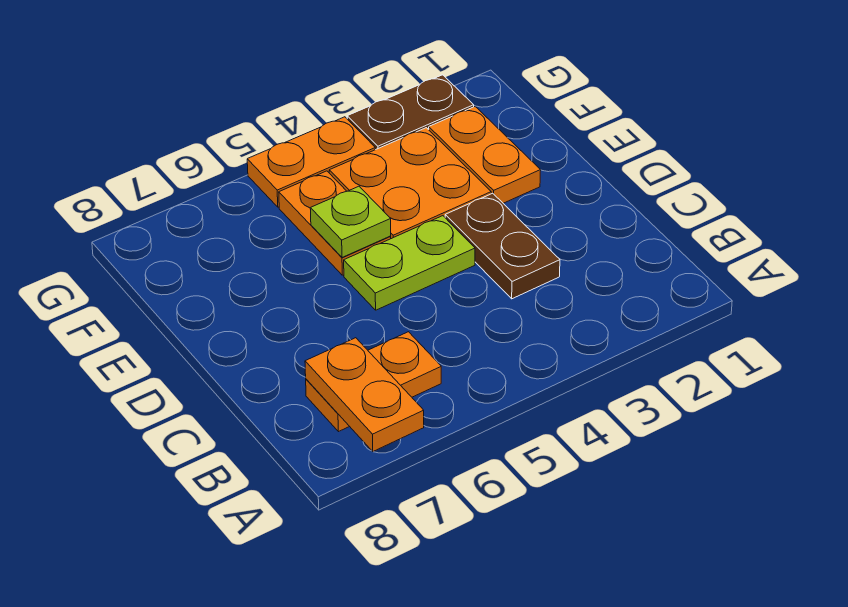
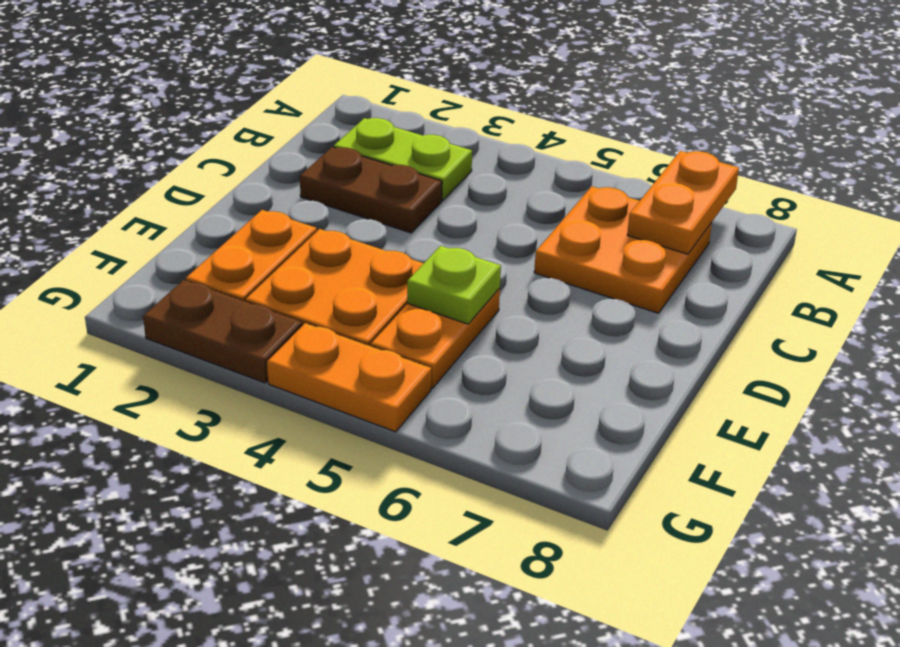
orange 1x2 plate [306,332,441,432] -> orange 2x2 plate [534,186,712,313]
brown 1x2 plate [445,193,560,299] -> brown 1x2 plate turned to [300,147,442,233]
lime 1x2 plate [344,216,475,310] -> lime 1x2 plate moved to [334,118,472,200]

